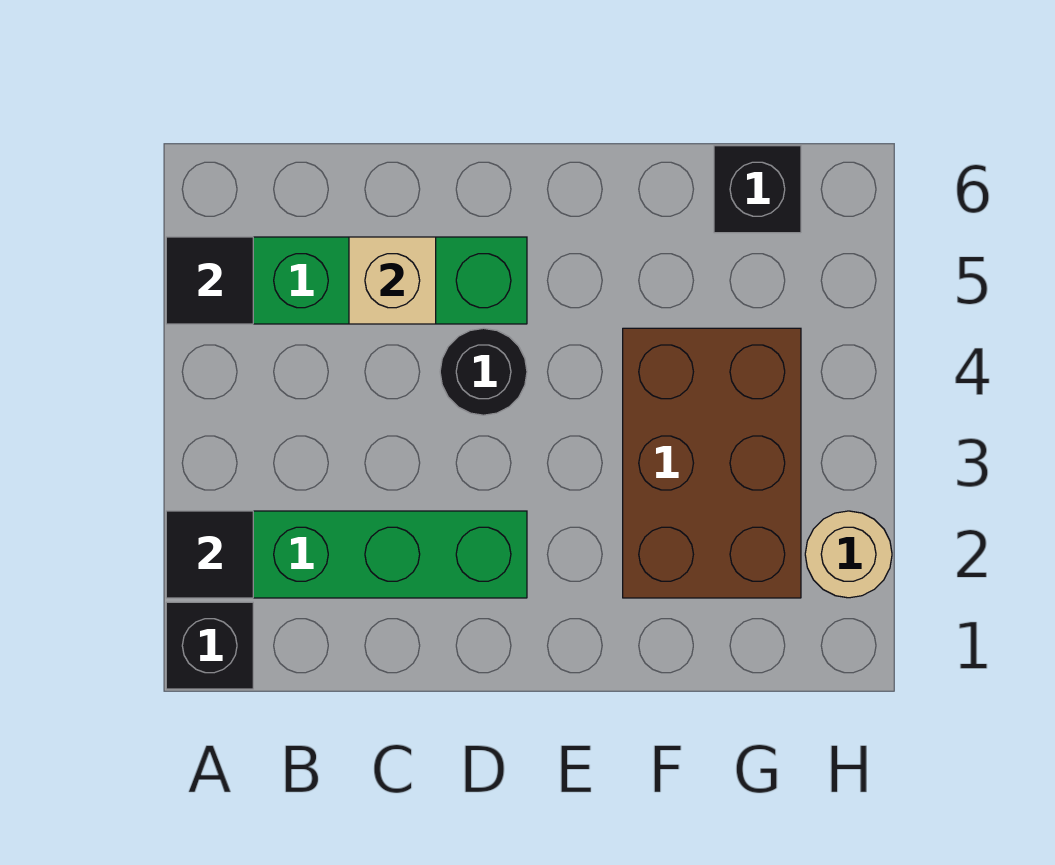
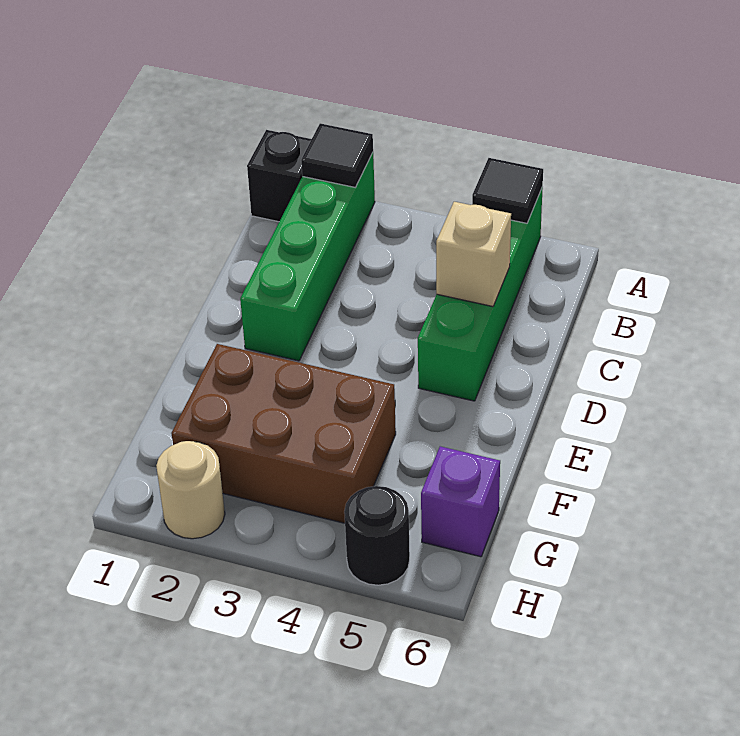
black 1x1 round brick [440,328,527,415] -> black 1x1 round brick moved to [344,486,410,585]
black 1x1 brick [714,146,801,233] -> purple 1x1 brick [421,446,500,557]

